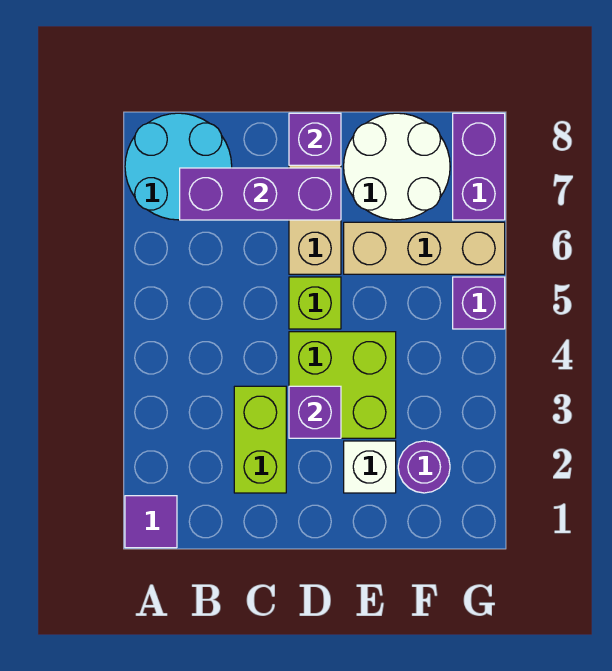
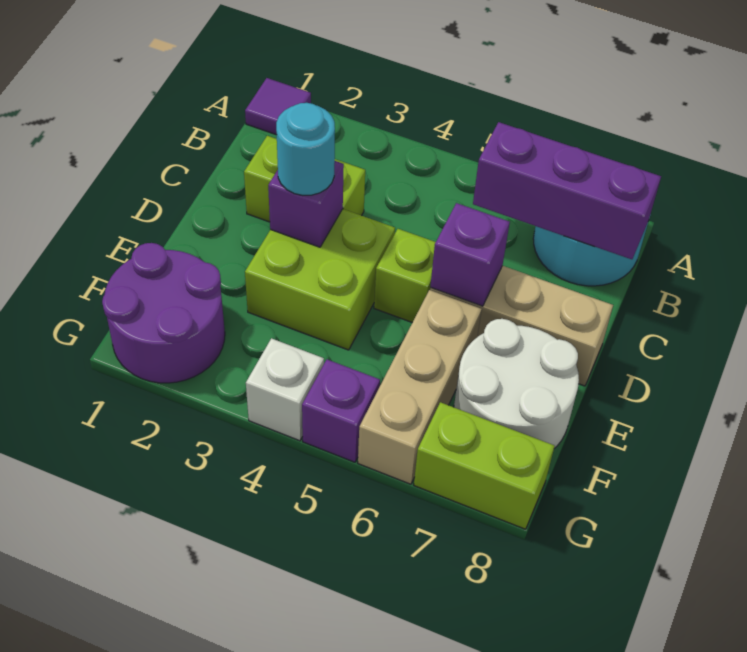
purple 1x3 brick [180,168,341,220] -> purple 1x3 brick turned to [473,122,661,259]
none -> cyan 1x1 round brick [276,103,335,195]
purple 1x1 brick [289,113,341,165] -> purple 1x1 brick moved to [430,203,510,306]
white 1x1 brick [344,441,396,493] -> white 1x1 brick moved to [246,338,324,441]
purple 1x1 round brick [398,441,450,493] -> purple 2x2 round brick [102,243,225,383]
purple 1x2 brick [453,113,505,220] -> lime 1x2 brick [414,402,554,529]

